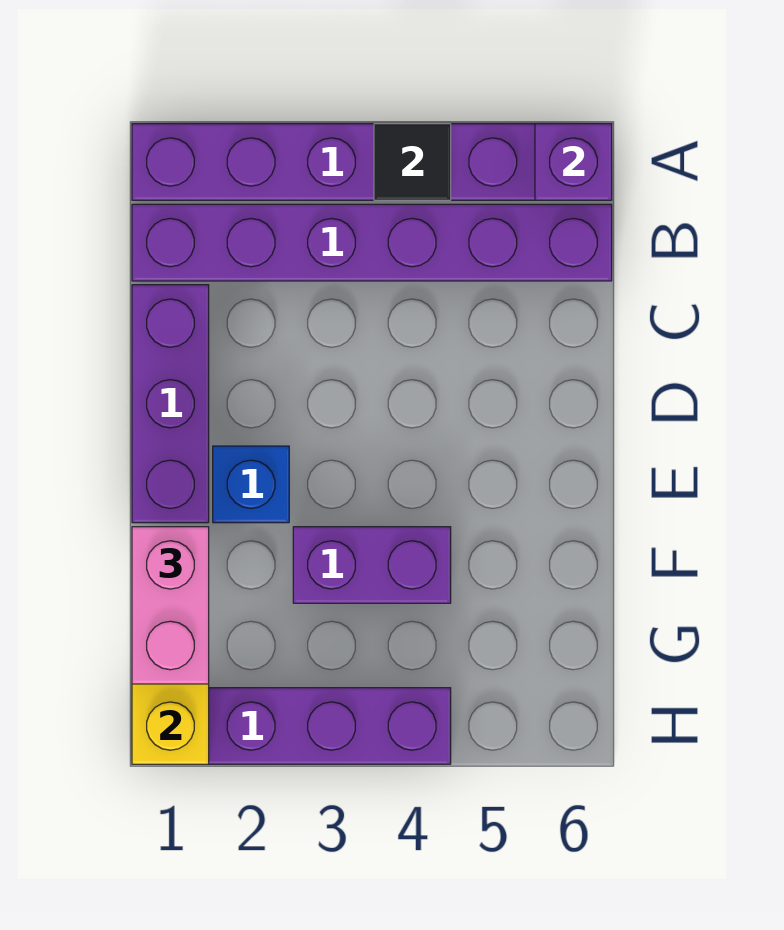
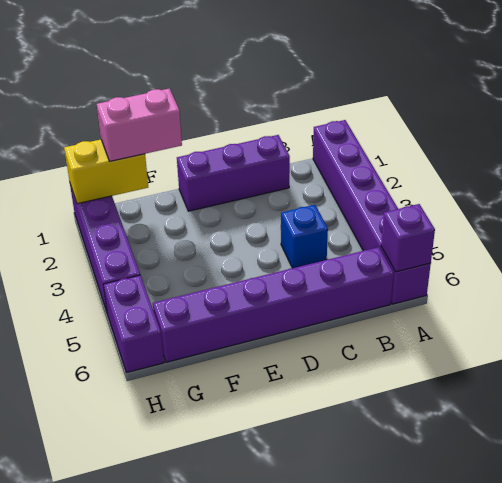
black 1x1 tile [374,124,451,200] -> none
purple 1x6 brick [132,204,612,281] -> purple 1x6 brick turned to [153,247,394,362]
blue 1x1 brick [213,446,289,523] -> blue 1x1 brick moved to [281,205,328,268]
purple 1x2 brick [293,527,451,603] -> purple 1x2 brick moved to [103,275,164,372]

